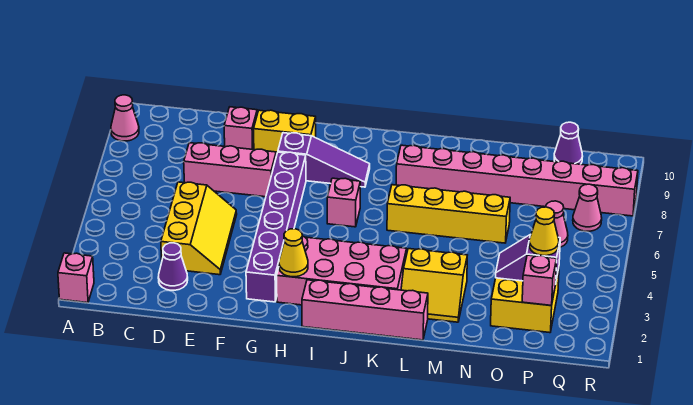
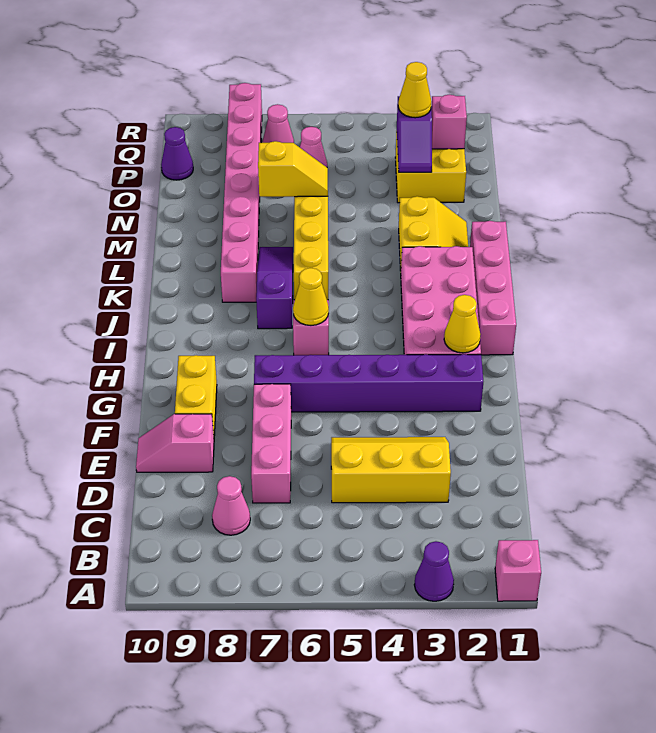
pink 1x1 cone [111,95,139,141] -> pink 1x1 cone moved to [212,476,250,535]
purple 1x1 cone [158,243,188,290] -> purple 1x1 cone moved to [414,541,454,601]
purple 1x3 slope [278,133,370,187] -> purple 1x3 slope moved to [256,247,293,329]
none -> yellow 1x1 cone [293,268,329,325]
none -> yellow 1x2 slope [258,141,328,197]

